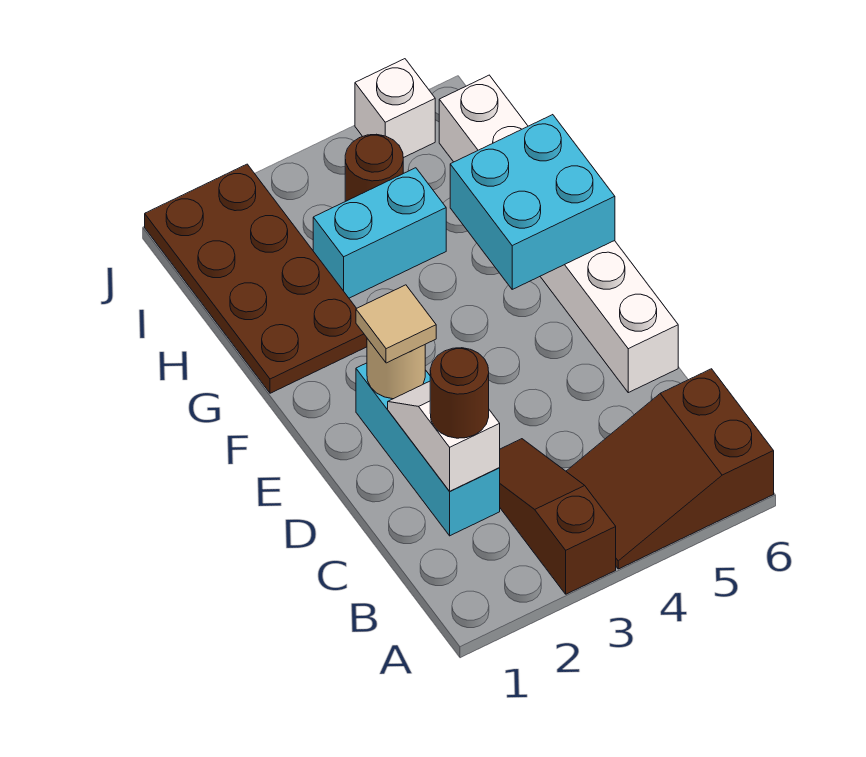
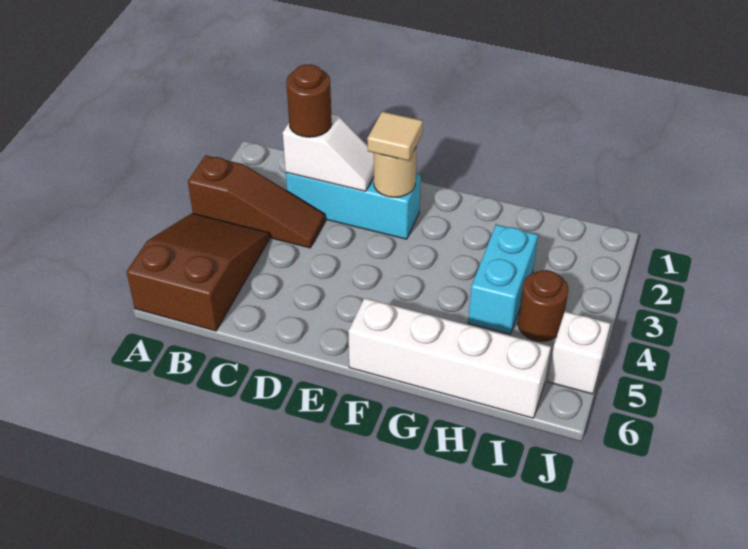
white 1x6 brick [439,75,678,393] -> white 1x4 brick [348,298,551,418]
cyan 2x2 brick [450,115,615,289] -> none
brown 2x4 plate [145,164,367,393] -> none

